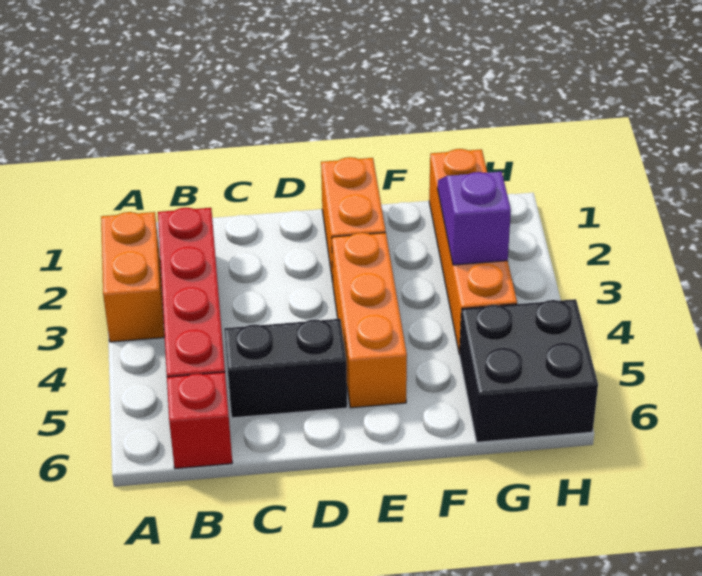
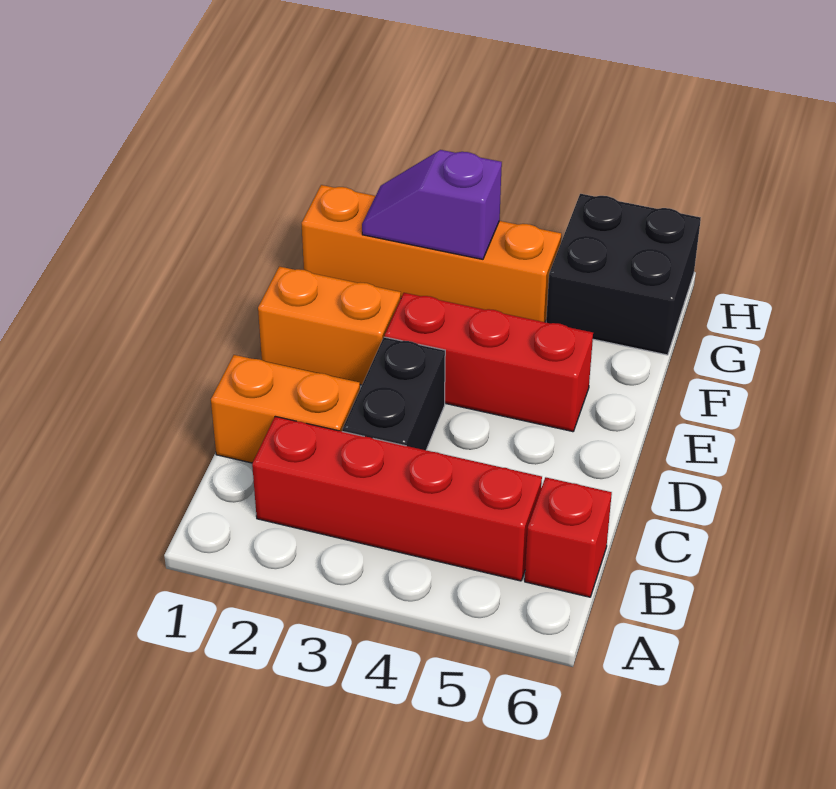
orange 1x2 brick [101,212,164,342] -> orange 1x2 brick moved to [211,355,360,463]
black 1x2 brick [224,319,347,418] -> black 1x2 brick moved to [342,337,445,450]
orange 1x3 brick [332,233,407,408] -> red 1x3 brick [385,293,593,432]

